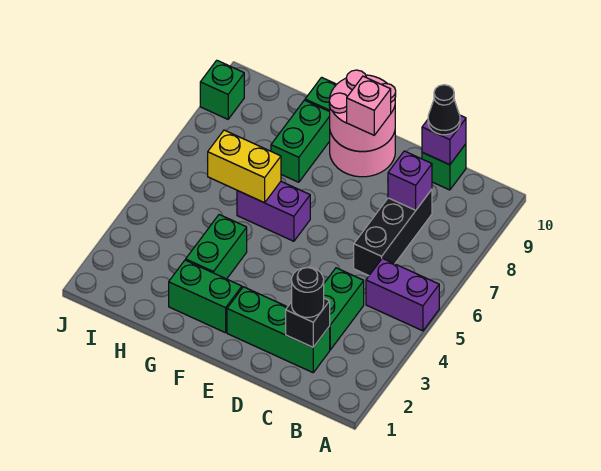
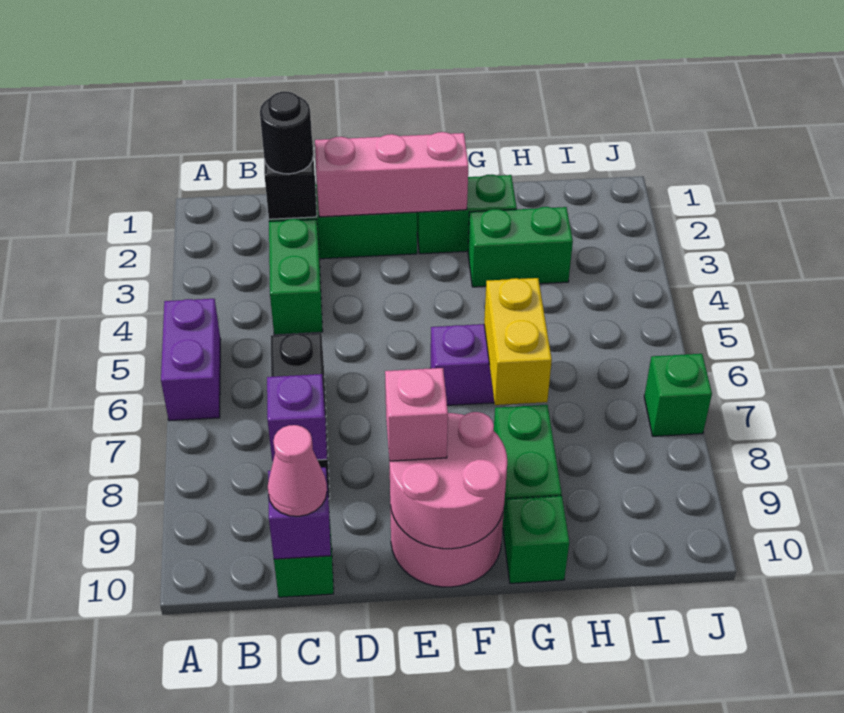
purple 1x2 brick [366,258,439,331] -> purple 1x2 brick turned to [161,299,221,421]
black 1x1 cone [428,85,460,135] -> pink 1x1 cone [268,425,327,516]
none -> pink 1x3 brick [315,132,468,217]
green 1x2 brick [186,215,247,279] -> green 1x2 brick turned to [468,207,573,287]
yellow 1x2 brick [207,130,281,203] -> yellow 1x2 brick turned to [484,278,552,405]
green 1x1 brick [200,60,244,119] -> green 1x1 brick moved to [644,354,712,436]

